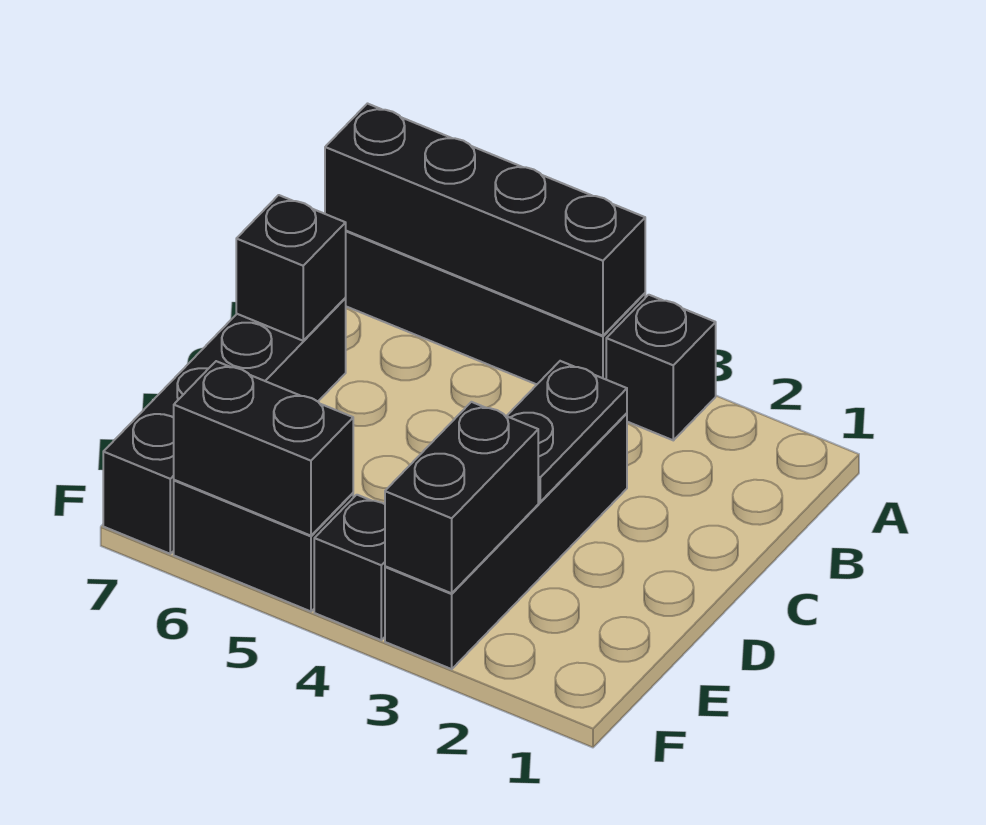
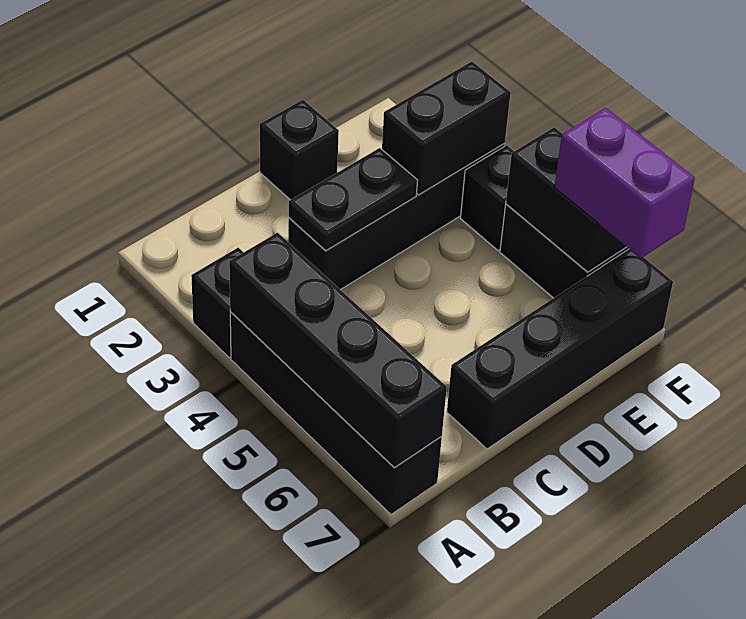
black 1x1 brick [236,195,346,341] -> black 1x1 brick moved to [260,100,339,200]
none -> purple 1x2 brick [554,108,695,258]

